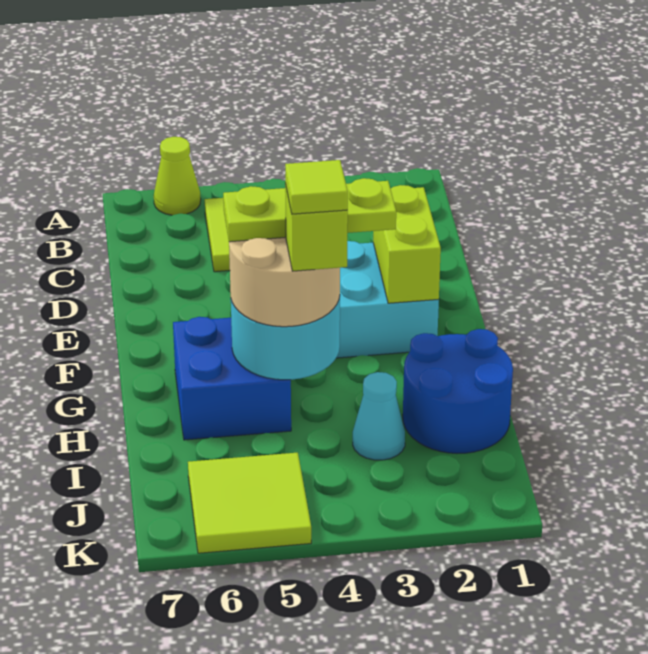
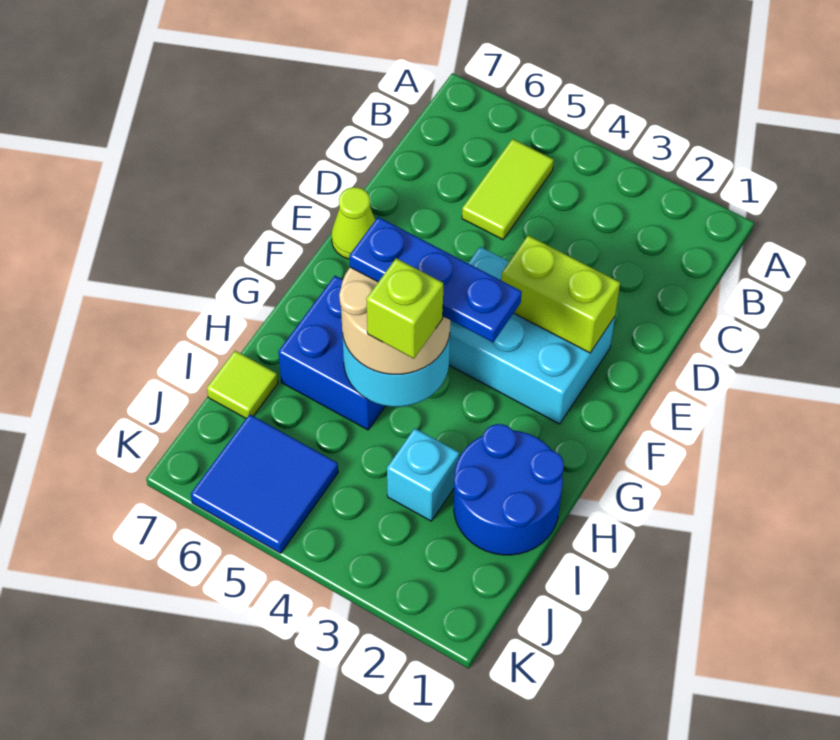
lime 1x1 cone [154,137,201,215] -> lime 1x1 cone moved to [332,187,375,259]
lime 1x2 brick [373,185,441,303] -> lime 1x2 brick turned to [501,235,620,353]
lime 1x3 plate [223,178,396,242] -> blue 1x3 plate [349,217,522,342]
lime 1x1 tile [285,160,348,214] -> lime 1x1 tile moved to [207,351,278,418]
cyan 1x1 cone [353,372,405,460] -> cyan 1x1 brick [387,428,459,521]
lime 2x2 tile [188,453,311,553] -> blue 2x2 tile [191,414,338,553]

